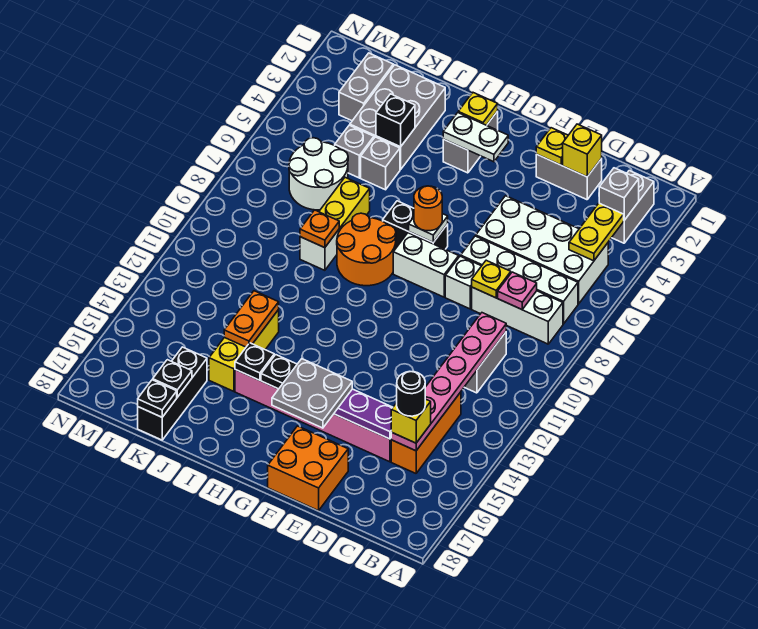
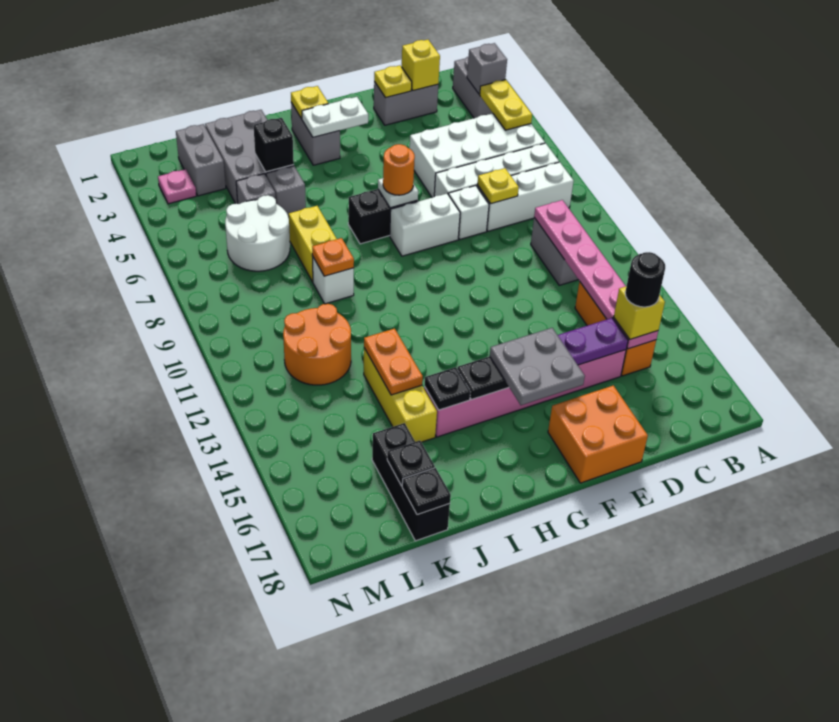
pink 1x1 plate [498,272,537,309] -> pink 1x1 plate moved to [158,169,196,204]
orange 2x2 round brick [337,213,396,286] -> orange 2x2 round brick moved to [283,304,351,385]

